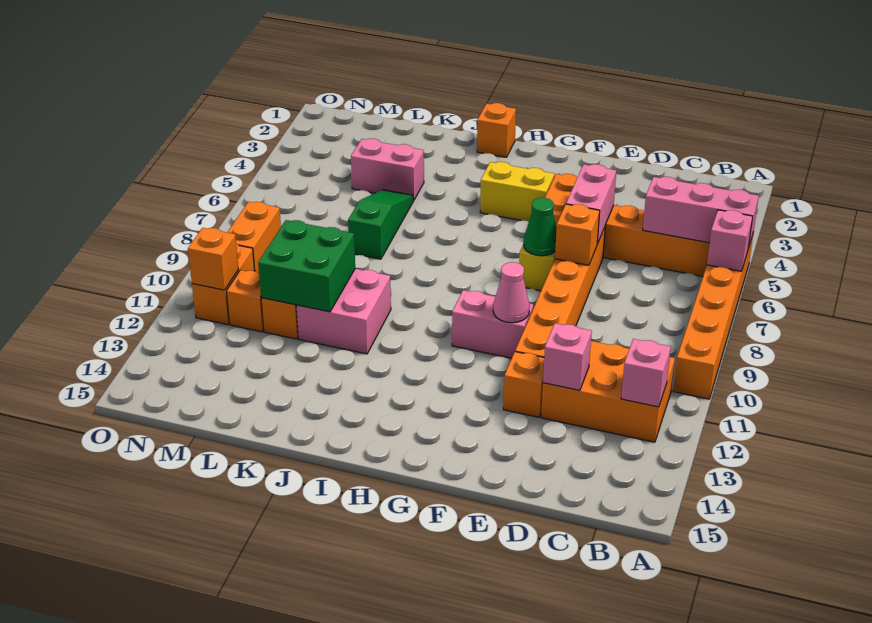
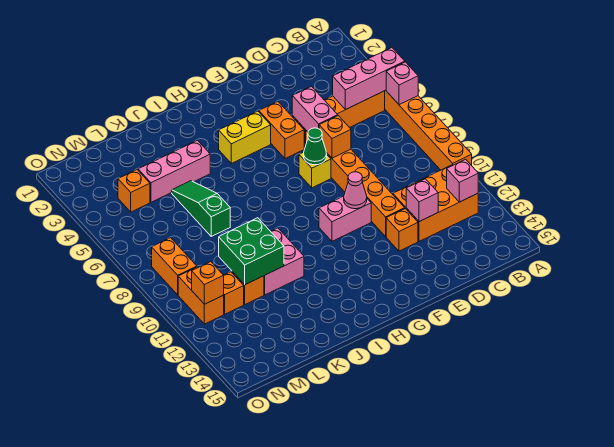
orange 1x1 brick [477,103,516,157] -> orange 1x1 brick moved to [118,170,150,212]
pink 1x2 brick [351,139,424,200] -> pink 1x3 brick [138,140,210,202]

